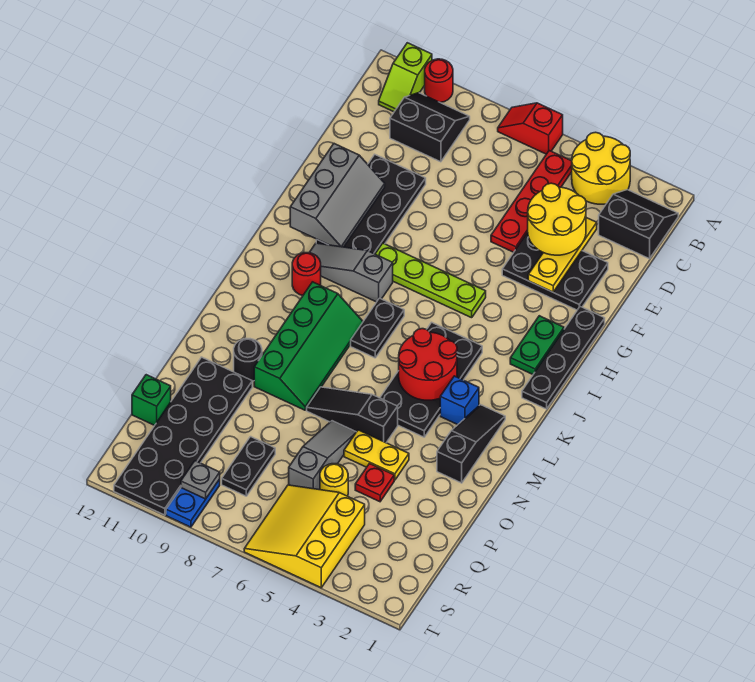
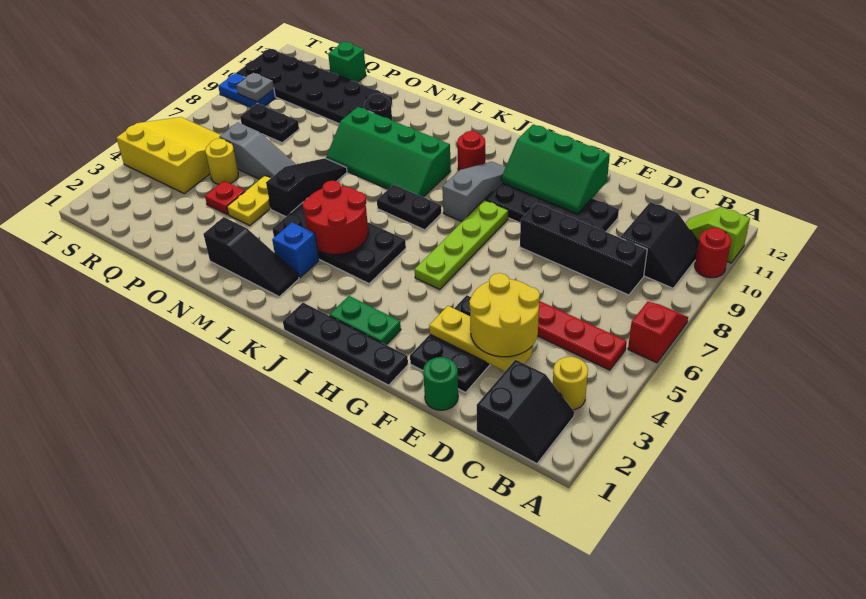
yellow 2x2 round brick [572,132,630,204] -> yellow 1x1 round brick [553,357,588,410]
none -> black 1x4 brick [520,203,647,295]
none -> green 1x1 round brick [423,357,458,410]
grey 2x3 slope [290,144,385,247] -> green 2x3 slope [501,124,610,214]

